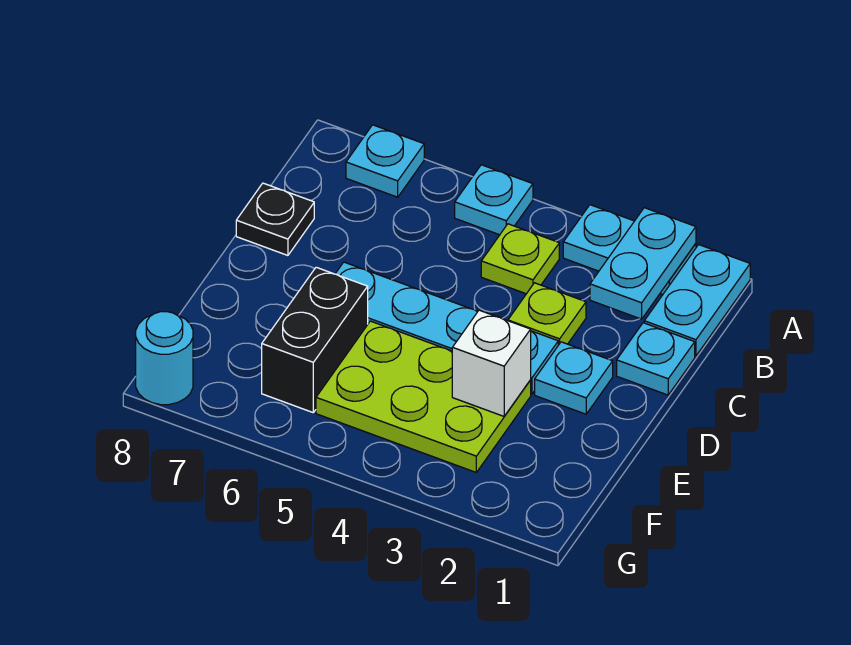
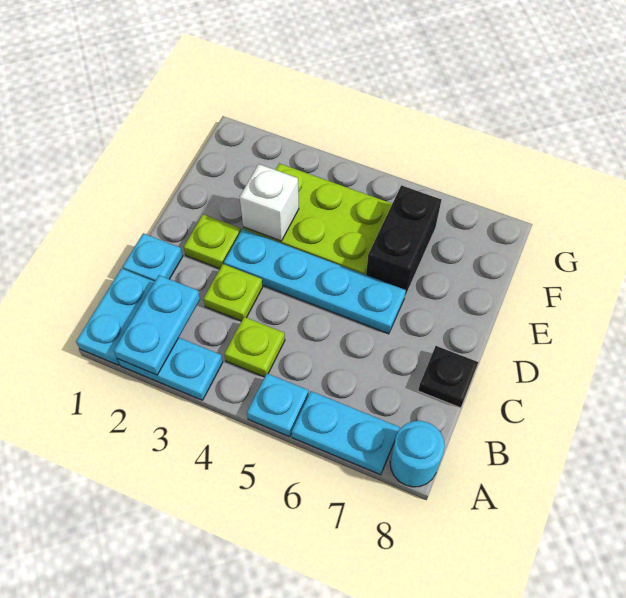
cyan 1x1 plate [346,125,424,197] -> cyan 1x2 plate [292,391,399,475]
cyan 1x1 plate [535,342,613,414] -> lime 1x1 plate [184,214,241,269]
cyan 1x1 round brick [136,312,193,405] -> cyan 1x1 round brick moved to [390,421,445,487]

